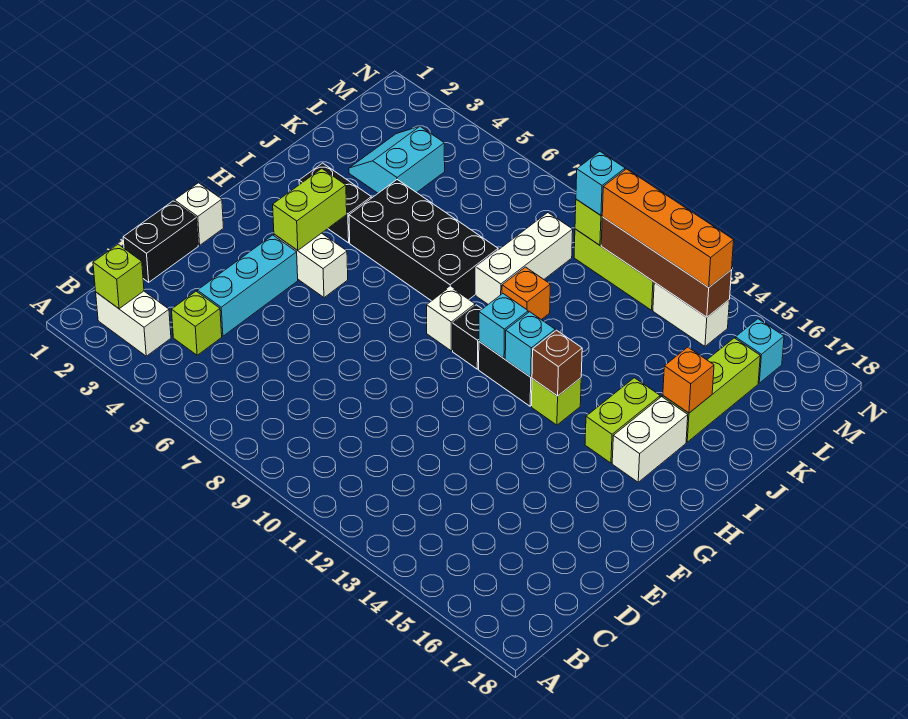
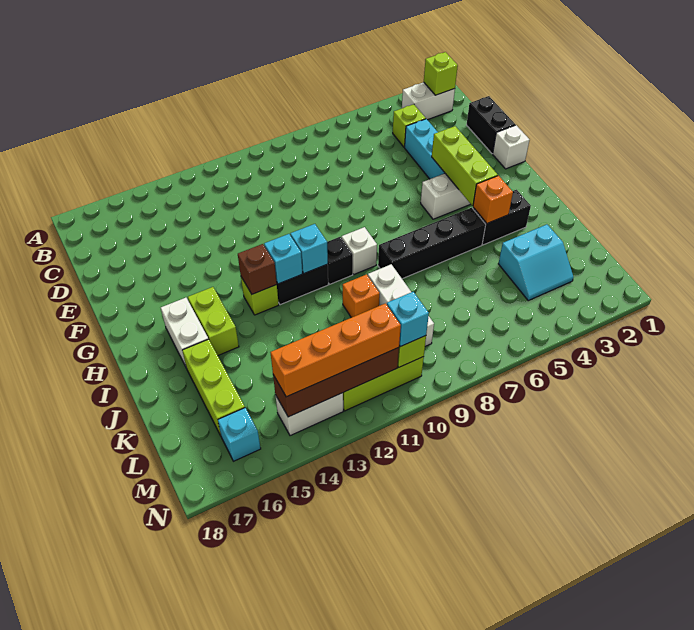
lime 1x2 brick [273,169,347,250] -> lime 1x3 brick [432,126,498,206]
black 2x4 brick [349,180,498,301] -> black 1x4 brick [378,208,486,279]
orange 1x1 brick [663,347,714,413] -> orange 1x1 brick moved to [473,176,513,223]
cyan 2x2 slope [349,127,445,193] -> cyan 2x2 slope turned to [498,224,573,301]

